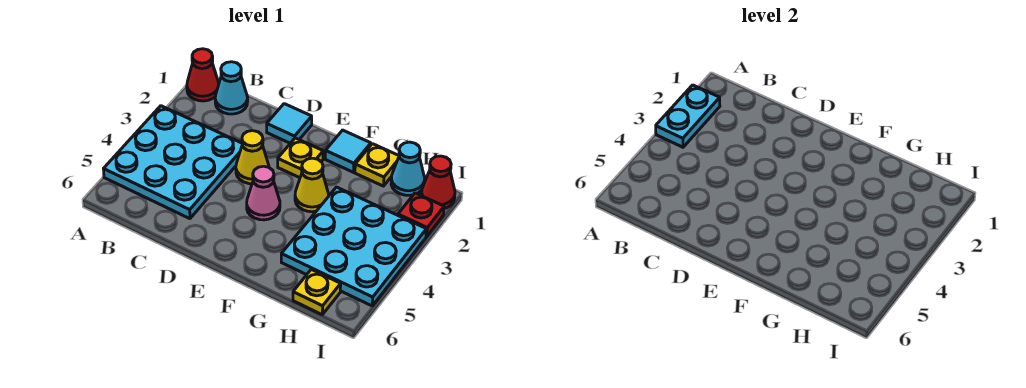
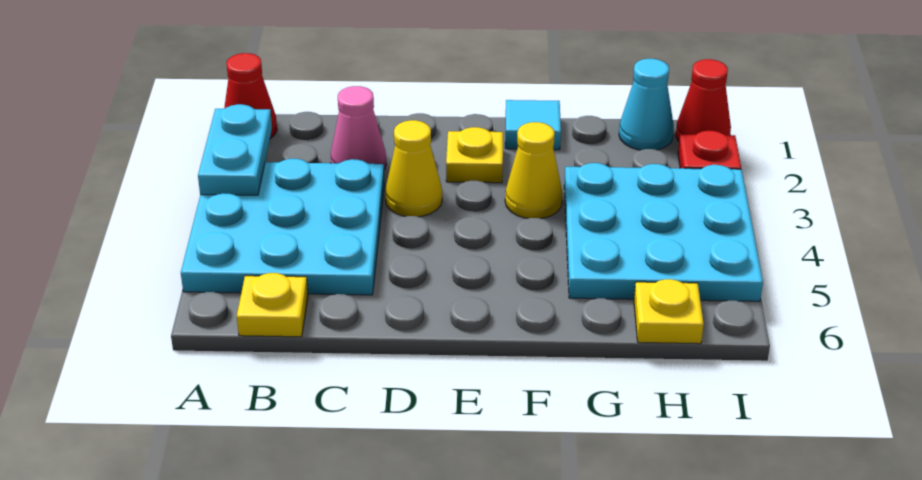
cyan 1x1 cone [215,62,248,114] -> none
cyan 1x1 tile [267,104,312,143] -> none
pink 1x1 cone [247,166,280,220] -> pink 1x1 cone moved to [331,86,386,170]
yellow 1x1 plate [355,144,399,186] -> yellow 1x1 plate moved to [237,273,308,337]

